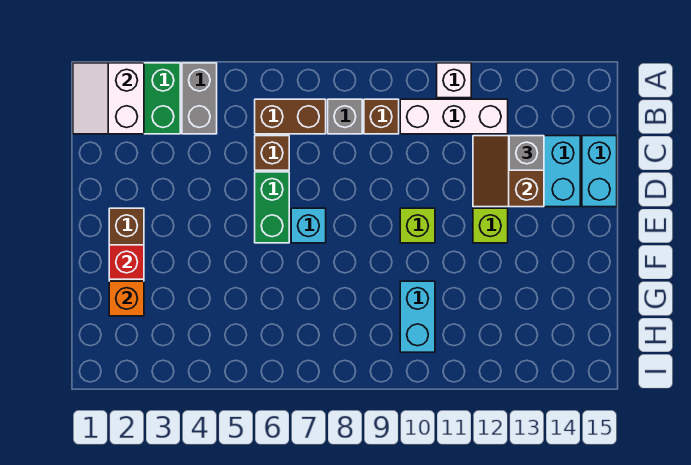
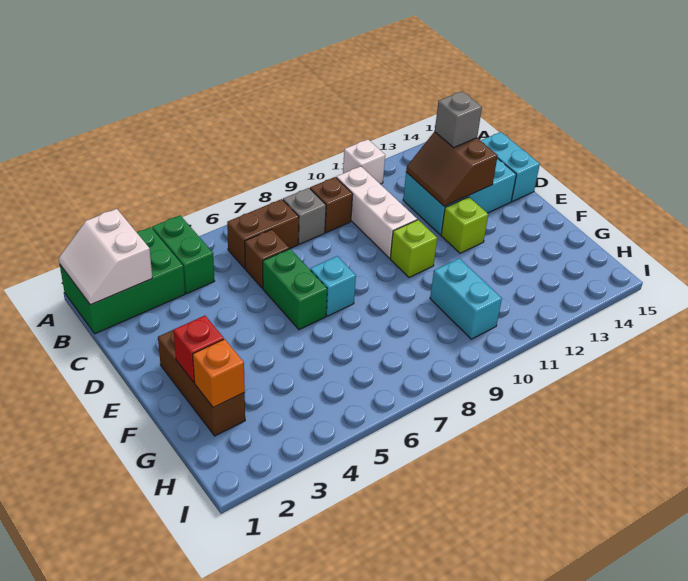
grey 1x2 brick [182,63,217,134] -> green 1x2 brick [152,215,214,293]
white 1x3 brick [400,99,508,134] -> white 1x3 brick turned to [336,166,417,258]

